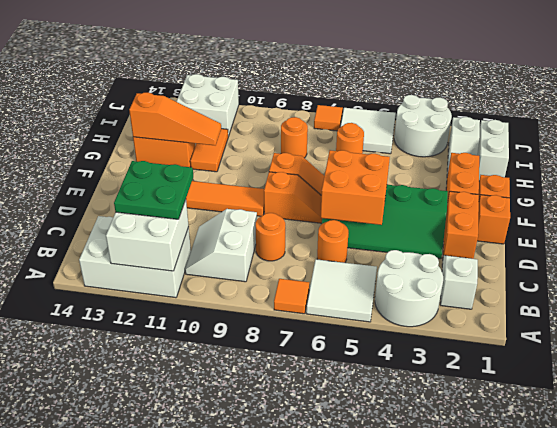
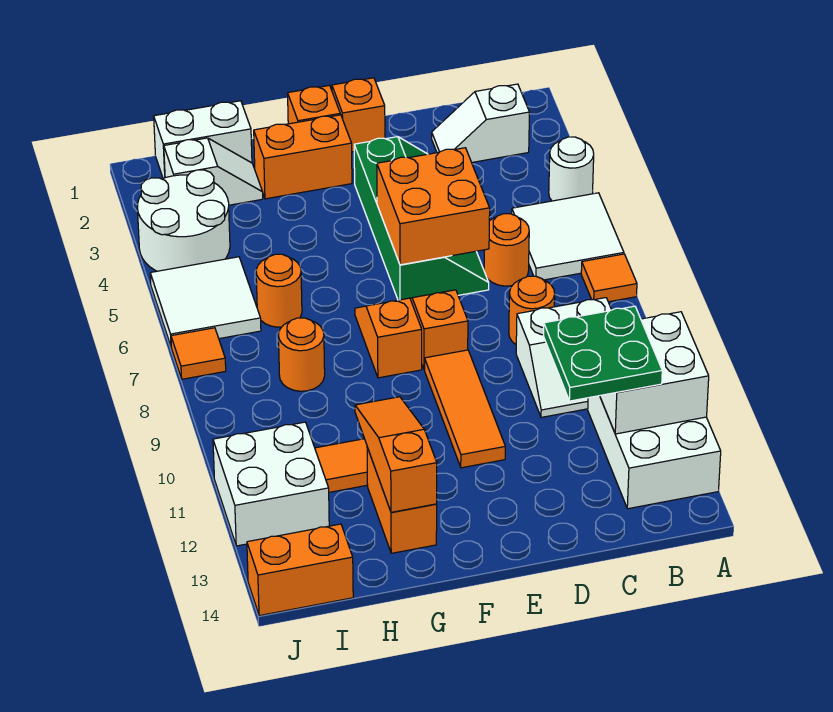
white 2x2 round brick [375,250,443,327] -> white 1x1 round brick [549,137,594,201]
orange 1x2 brick [443,191,479,259] -> orange 1x2 brick moved to [247,524,353,616]

